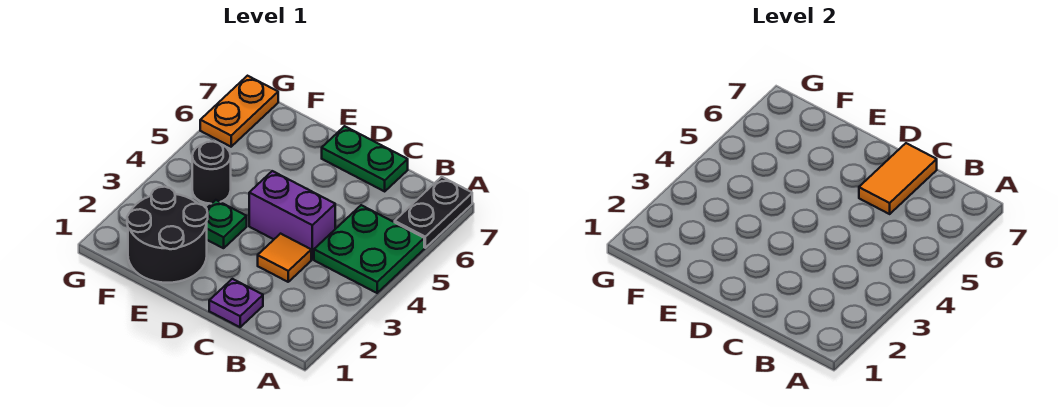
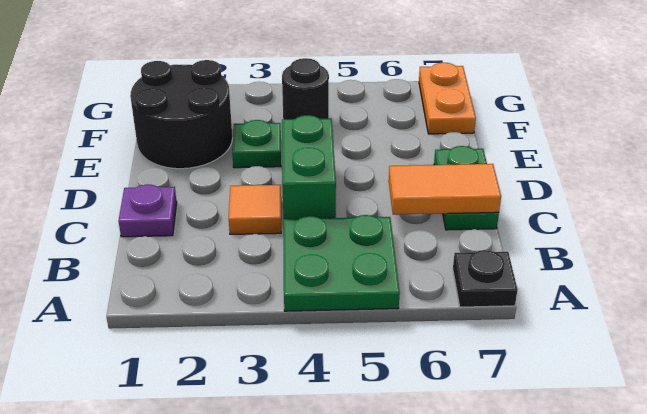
black 1x2 plate [395,177,472,248] -> black 1x1 plate [453,250,518,307]
purple 1x2 brick [249,171,335,259] -> green 1x2 brick [282,115,336,219]
orange 1x2 plate [200,76,278,147] -> orange 1x2 plate turned to [419,63,476,134]

